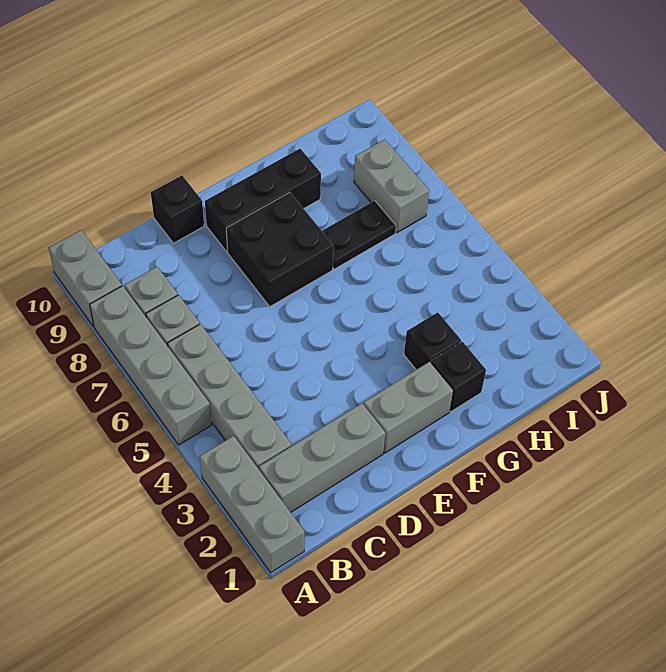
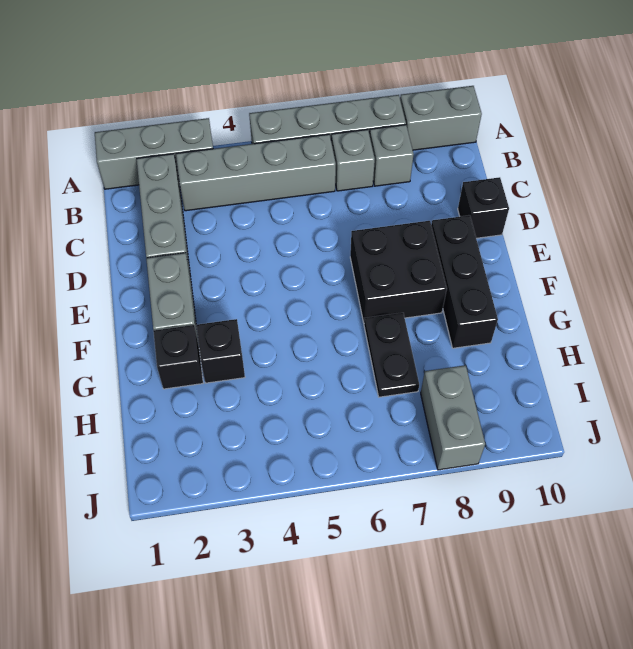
grey 1x2 brick [354,139,429,233] -> grey 1x2 brick turned to [421,365,485,470]

